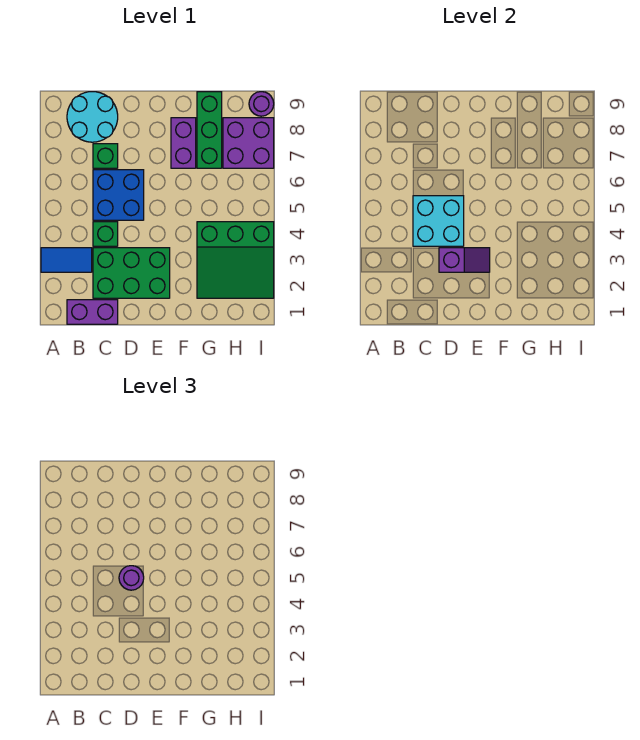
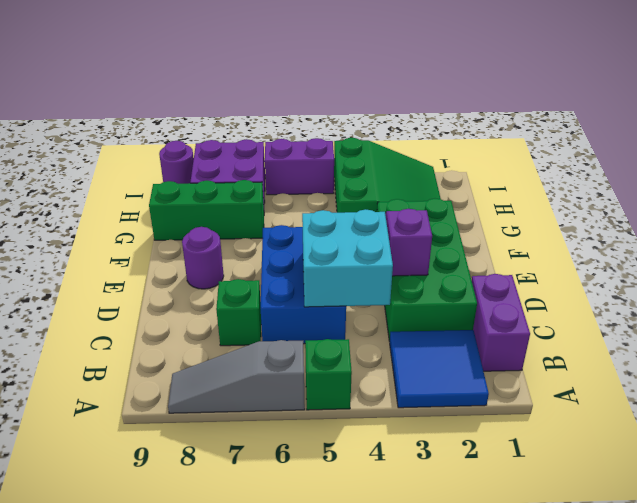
blue 1x2 tile [41,248,92,272] -> blue 2x2 tile [389,330,489,408]
none -> grey 1x3 slope [168,340,305,413]
cyan 2x2 round brick [67,92,118,142] -> none
green 2x3 brick [93,248,170,298] -> green 2x4 brick [377,199,477,342]
green 1x1 brick [93,222,118,246] -> green 1x1 brick moved to [305,339,352,410]
blue 2x2 brick [93,170,144,220] -> blue 2x3 brick [261,225,346,344]
purple 1x1 round brick [119,566,144,590] -> purple 1x1 round brick moved to [182,227,224,289]
purple 1x2 brick [171,118,196,168] -> purple 1x2 brick moved to [265,138,334,195]

